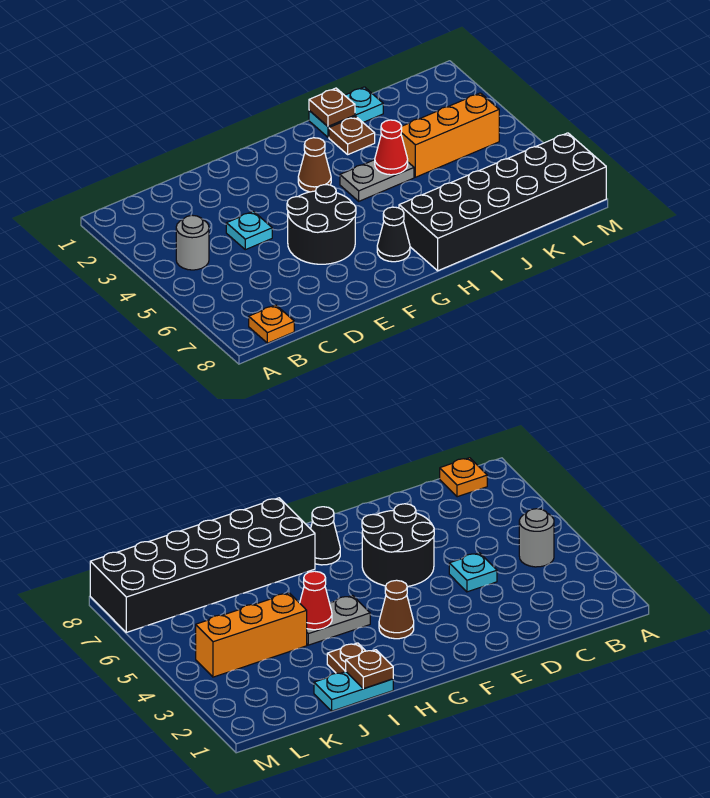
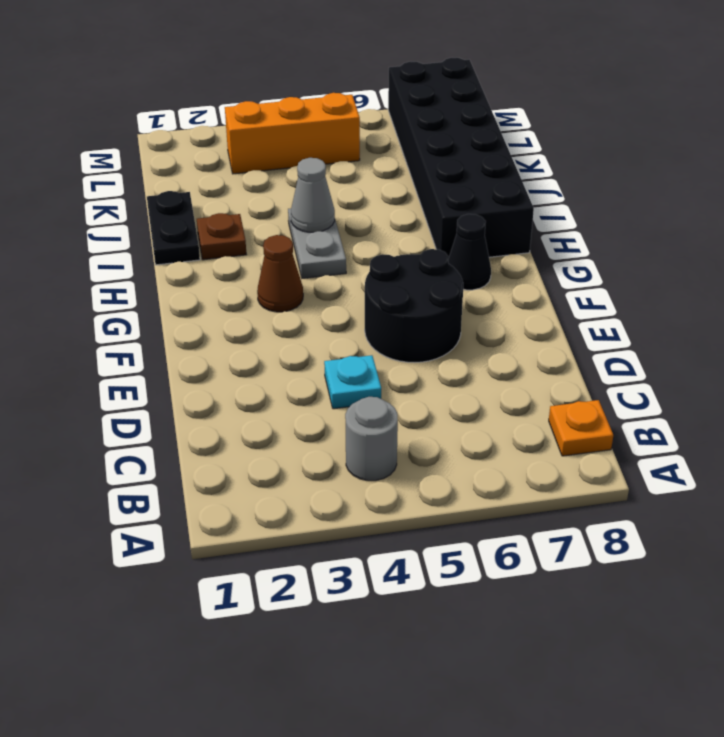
cyan 1x2 plate [309,87,383,137] -> black 1x2 plate [147,191,200,265]
brown 1x1 plate [309,88,355,126] -> none
red 1x1 cone [375,120,408,175] -> grey 1x1 cone [291,158,335,232]
orange 1x3 brick [401,93,499,177] -> orange 1x3 brick turned to [225,93,360,174]

